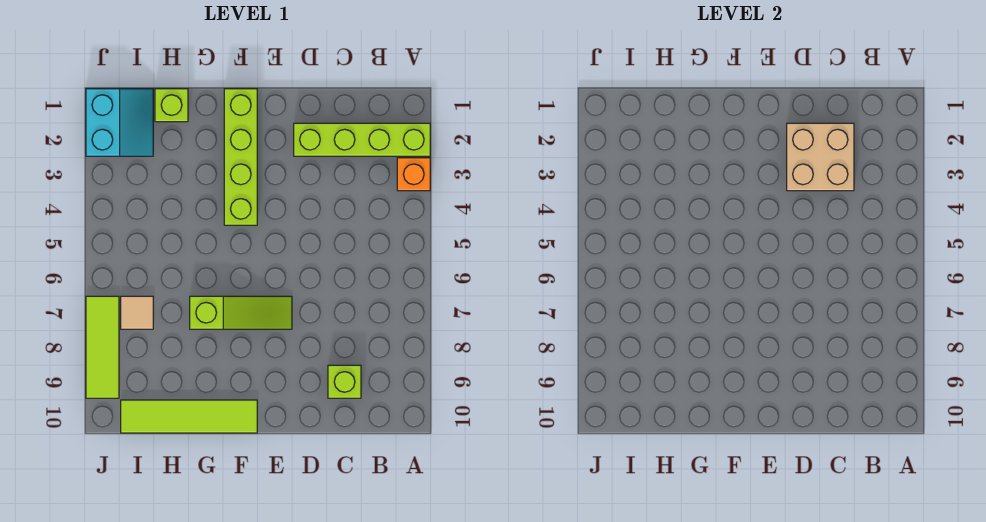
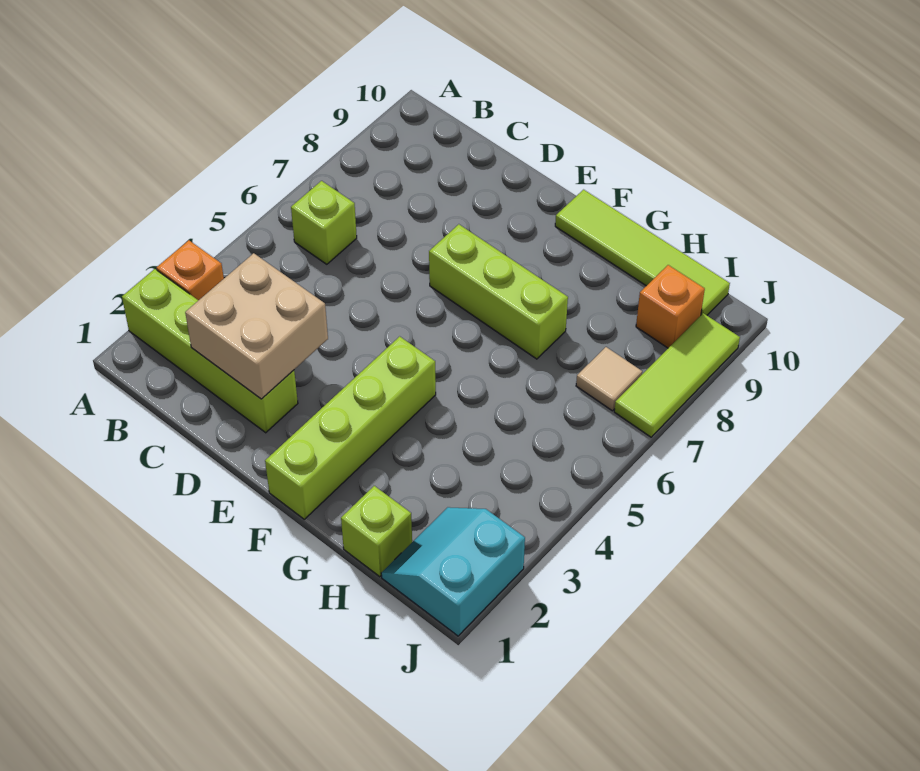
lime 1x1 brick [328,365,361,398] -> lime 1x1 brick moved to [291,181,357,264]
lime 1x3 slope [190,296,292,329] -> lime 1x3 brick [429,224,568,359]
none -> orange 1x1 brick [636,265,705,348]

